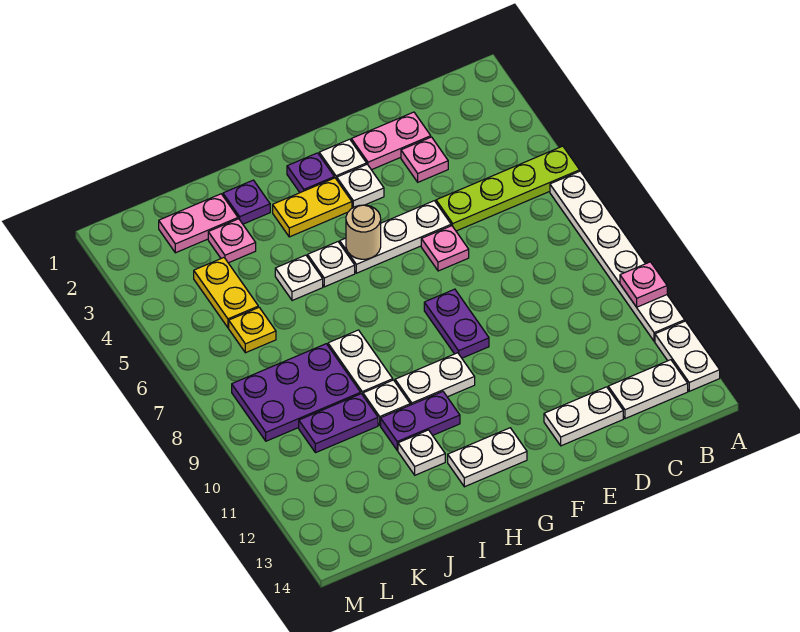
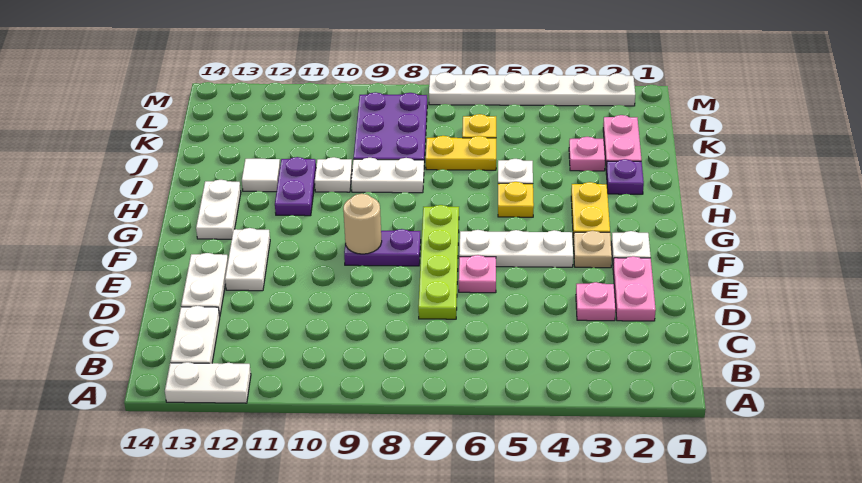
lime 1x4 plate [436,146,580,231] -> lime 1x4 plate moved to [418,205,459,319]
white 1x6 plate [550,171,685,341] -> white 1x6 plate moved to [429,72,635,106]
pink 1x1 plate [620,262,667,307] -> none
white 1x3 plate [340,201,451,273] -> white 1x3 plate turned to [459,230,573,267]
white 1x1 plate [337,164,384,208] -> tan 1x1 plate [573,231,612,268]
purple 1x1 plate [287,153,334,193] -> none
tan 1x1 round brick [346,205,381,259] -> tan 1x1 round brick moved to [343,194,382,254]
white 1x2 plate [395,353,475,405] -> white 1x2 plate moved to [225,228,270,291]
white 1x1 plate [308,242,355,287] -> yellow 1x1 plate [498,182,534,217]
white 1x1 plate [398,430,445,475] -> white 1x1 tile [242,159,280,192]
purple 1x2 plate [299,394,378,453] -> none
yellow 1x2 plate [194,258,258,328] -> yellow 1x2 plate moved to [426,136,496,170]

